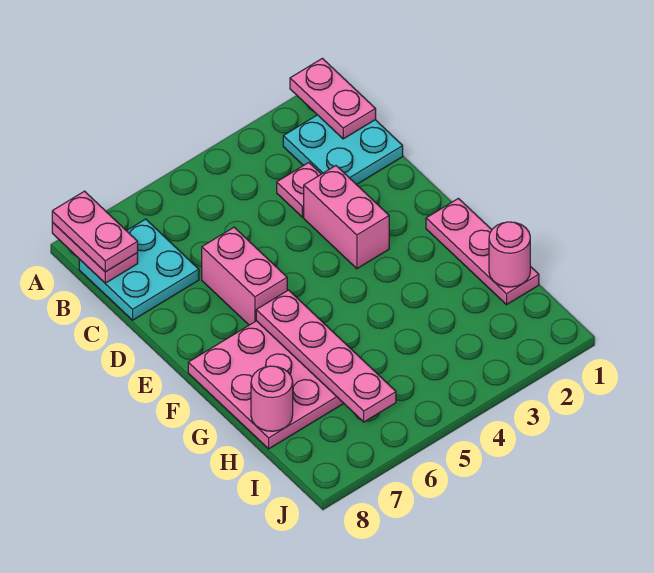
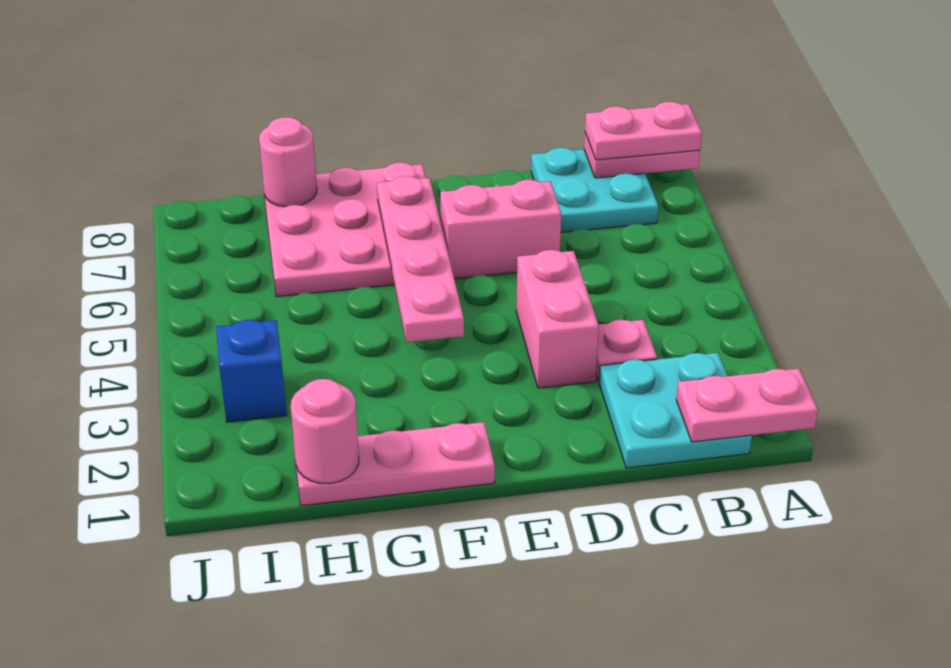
pink 1x2 brick [304,166,389,269] -> pink 1x2 brick turned to [516,250,599,388]
pink 1x4 plate [256,290,396,422] -> pink 1x4 plate turned to [377,176,464,342]
none -> blue 1x1 brick [216,320,287,422]

